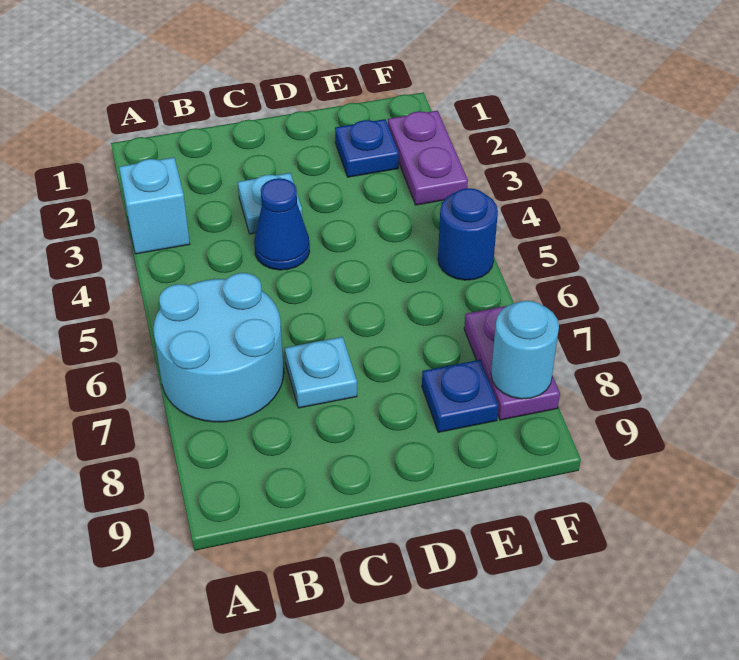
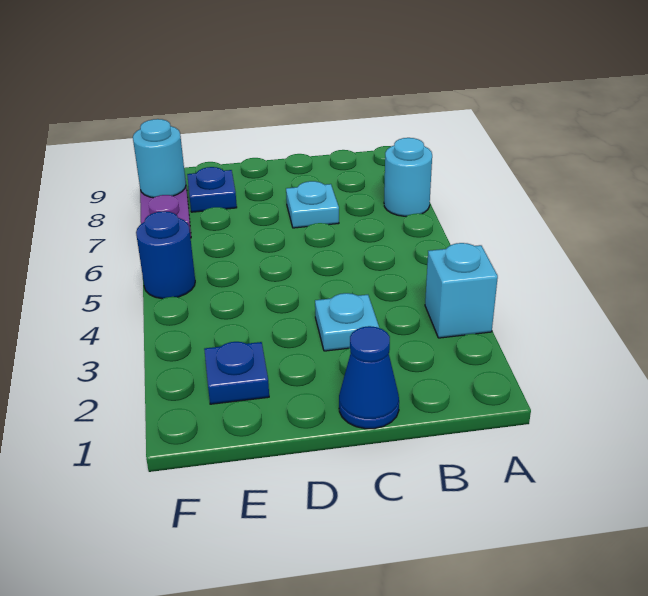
cyan 2x2 round brick [154,273,284,422] -> cyan 1x1 round brick [384,138,432,216]
blue 1x1 cone [254,178,310,270] -> blue 1x1 cone moved to [339,326,399,429]
purple 1x2 plate [388,111,468,205] -> none

